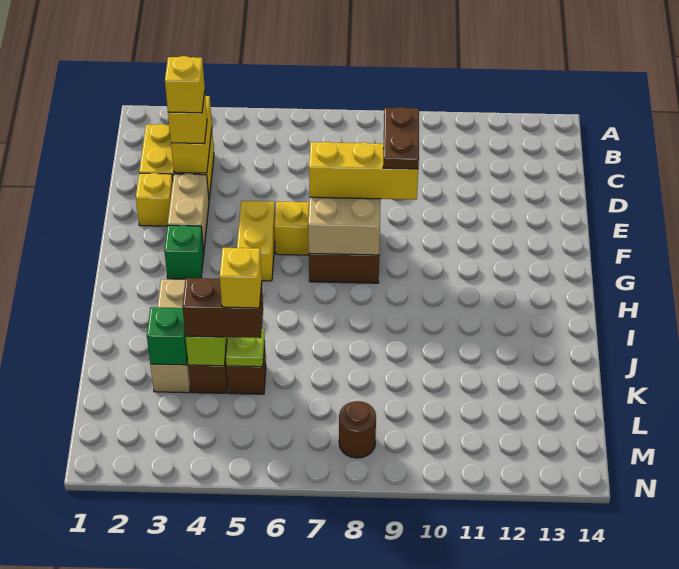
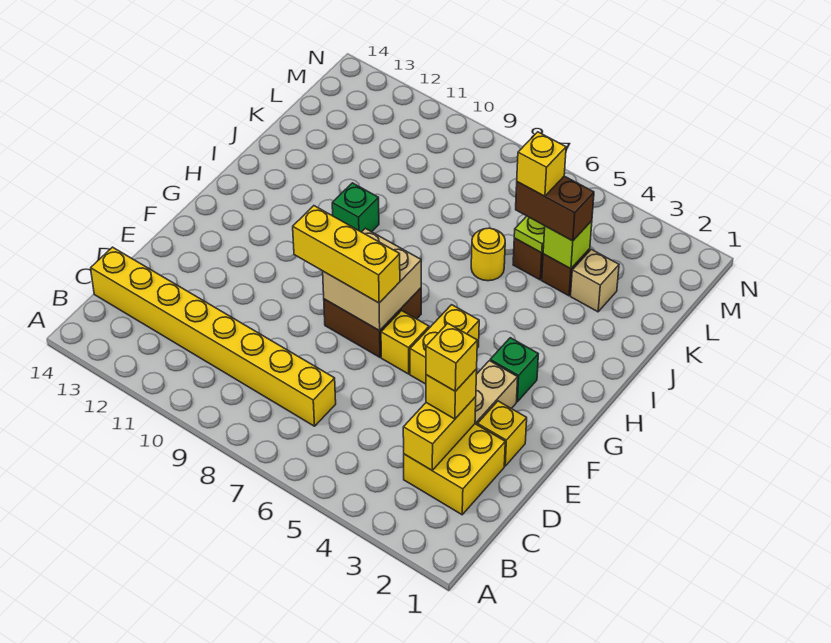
none -> yellow 1x8 brick [91,247,336,426]
brown 1x2 plate [383,107,419,169] -> none
tan 1x3 brick [150,279,190,393] -> tan 1x1 brick [571,249,619,312]
none -> yellow 1x1 round brick [471,228,505,281]
green 1x1 brick [147,307,187,365] -> green 1x1 brick moved to [332,183,379,232]
brown 1x1 round brick [339,401,376,458] -> none

